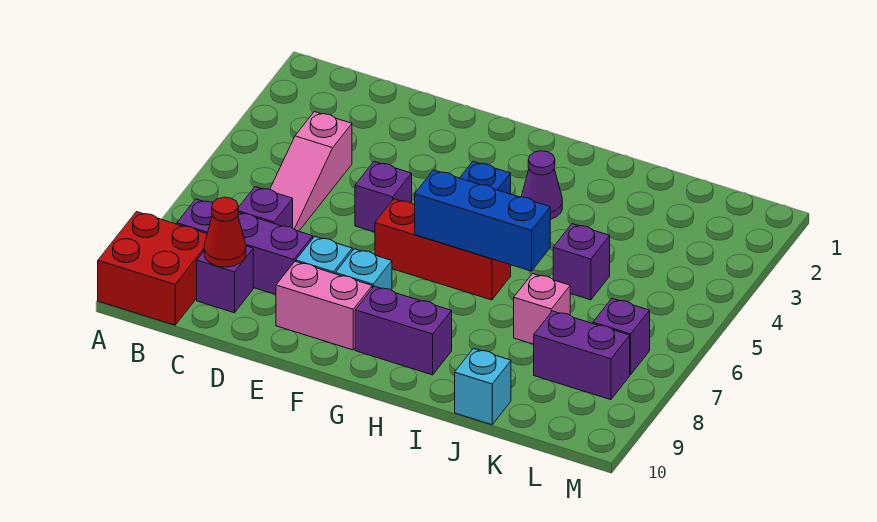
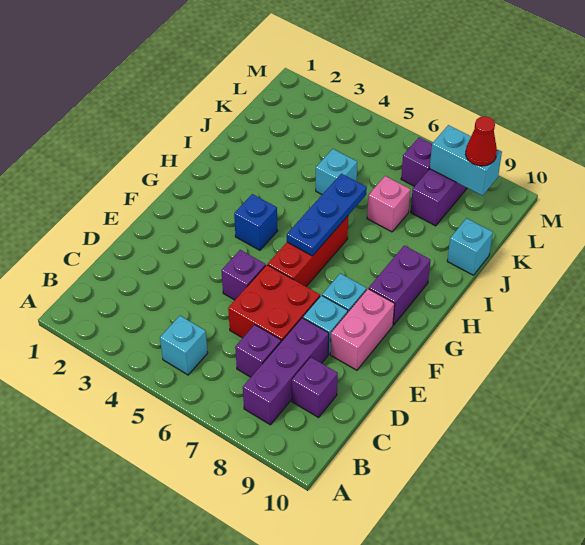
red 2x2 brick [98,212,207,325] -> red 2x2 brick moved to [228,265,320,342]
none -> cyan 1x1 brick [160,316,208,375]
pink 1x3 slope [270,112,352,231] -> none
red 1x1 cone [204,197,246,267] -> red 1x1 cone moved to [466,116,497,166]
blue 1x3 brick [415,170,550,271] -> blue 1x3 plate [287,174,367,256]
purple 1x1 cone [521,151,562,219] -> none
purple 1x1 brick [553,224,610,300] -> cyan 1x1 brick [316,149,357,194]
none -> cyan 1x2 brick [430,125,502,196]

